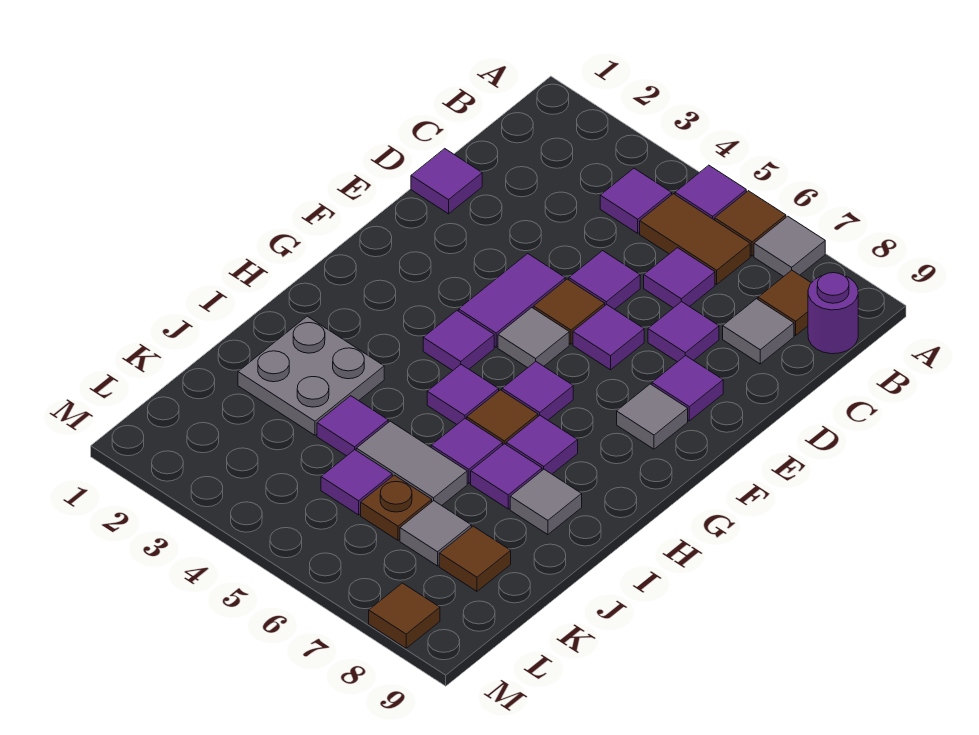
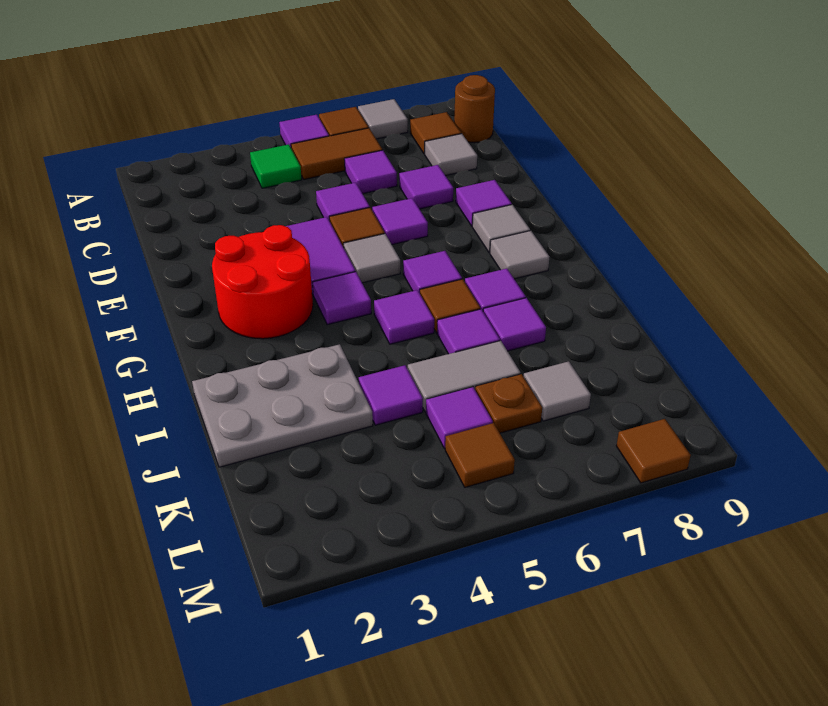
purple 1x1 tile [600,168,672,233] -> green 1x1 tile [250,144,302,188]
purple 1x1 round brick [808,273,858,354] -> brown 1x1 round brick [454,75,495,143]
purple 1x1 tile [411,149,482,214] -> none
none -> red 2x2 round brick [212,225,313,339]
grey 2x2 plate [238,316,384,435] -> grey 2x3 plate [192,344,373,467]
grey 1x1 tile [510,469,582,535] -> grey 1x1 tile moved to [490,231,550,279]
brown 1x1 tile [439,526,511,591] -> brown 1x1 tile moved to [445,423,515,487]

